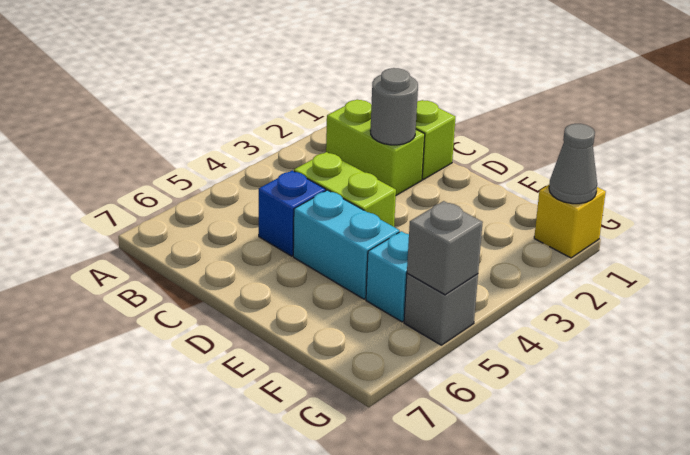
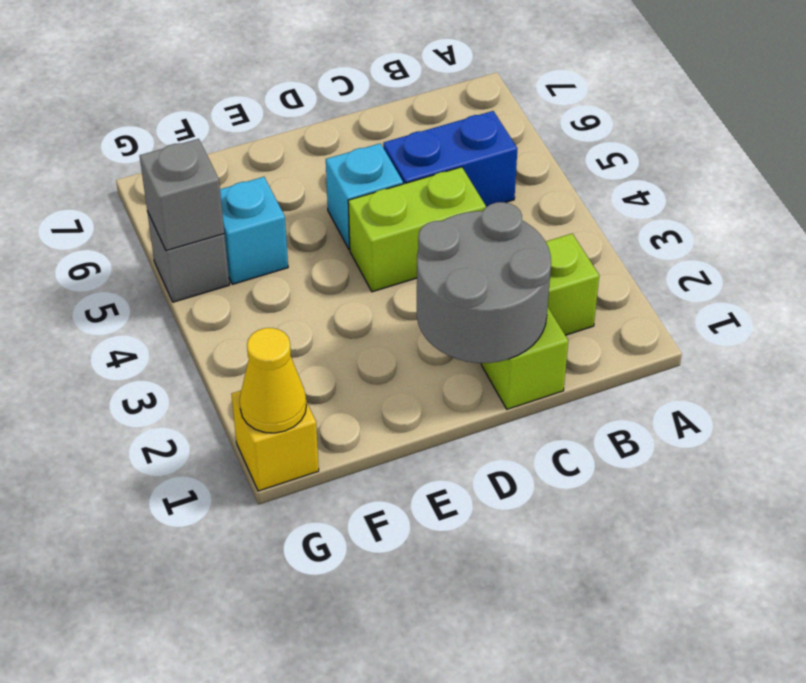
grey 1x1 round brick [370,68,418,145] -> grey 2x2 round brick [417,202,551,363]
blue 1x1 brick [259,170,326,256] -> blue 1x2 brick [383,111,517,207]
cyan 1x2 brick [293,190,399,299] -> cyan 1x1 brick [326,143,403,249]
grey 1x1 cone [549,124,597,204] -> yellow 1x1 cone [240,328,306,433]

